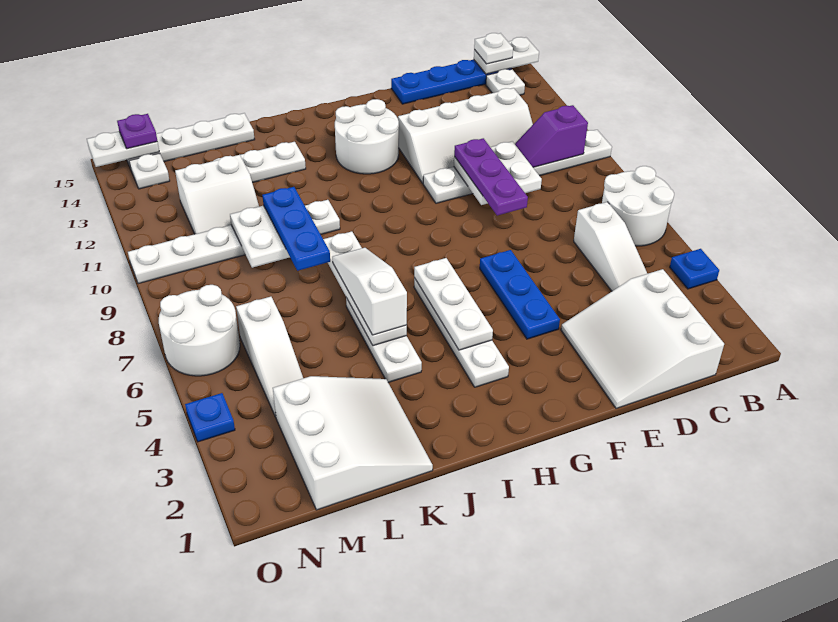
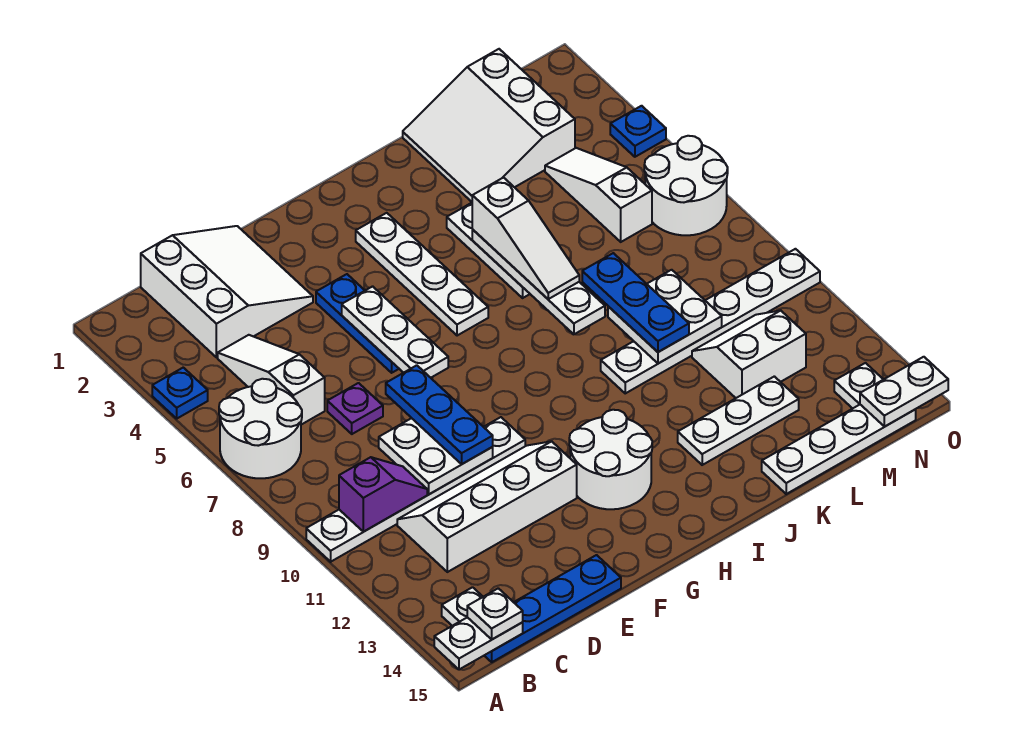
purple 1x3 plate [454,138,528,215] -> blue 1x3 plate [386,365,493,464]
white 1x3 plate [414,258,493,350] -> white 1x3 plate moved to [342,286,448,378]
purple 1x1 plate [117,114,157,149] -> purple 1x1 plate moved to [327,383,383,434]

